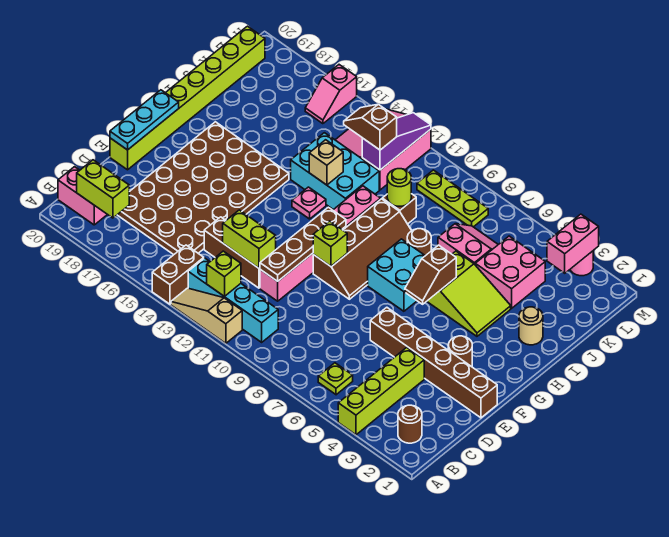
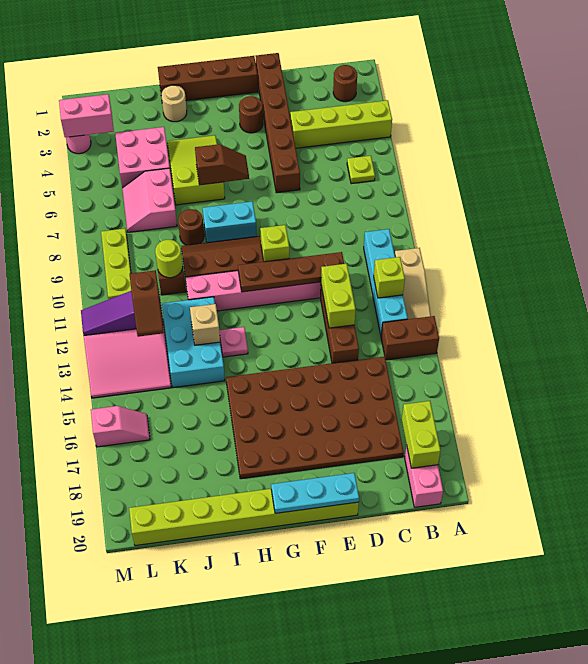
none -> brown 1x4 brick [158,56,258,101]
cyan 2x2 brick [368,239,425,311] -> cyan 1x2 brick [203,201,257,243]

